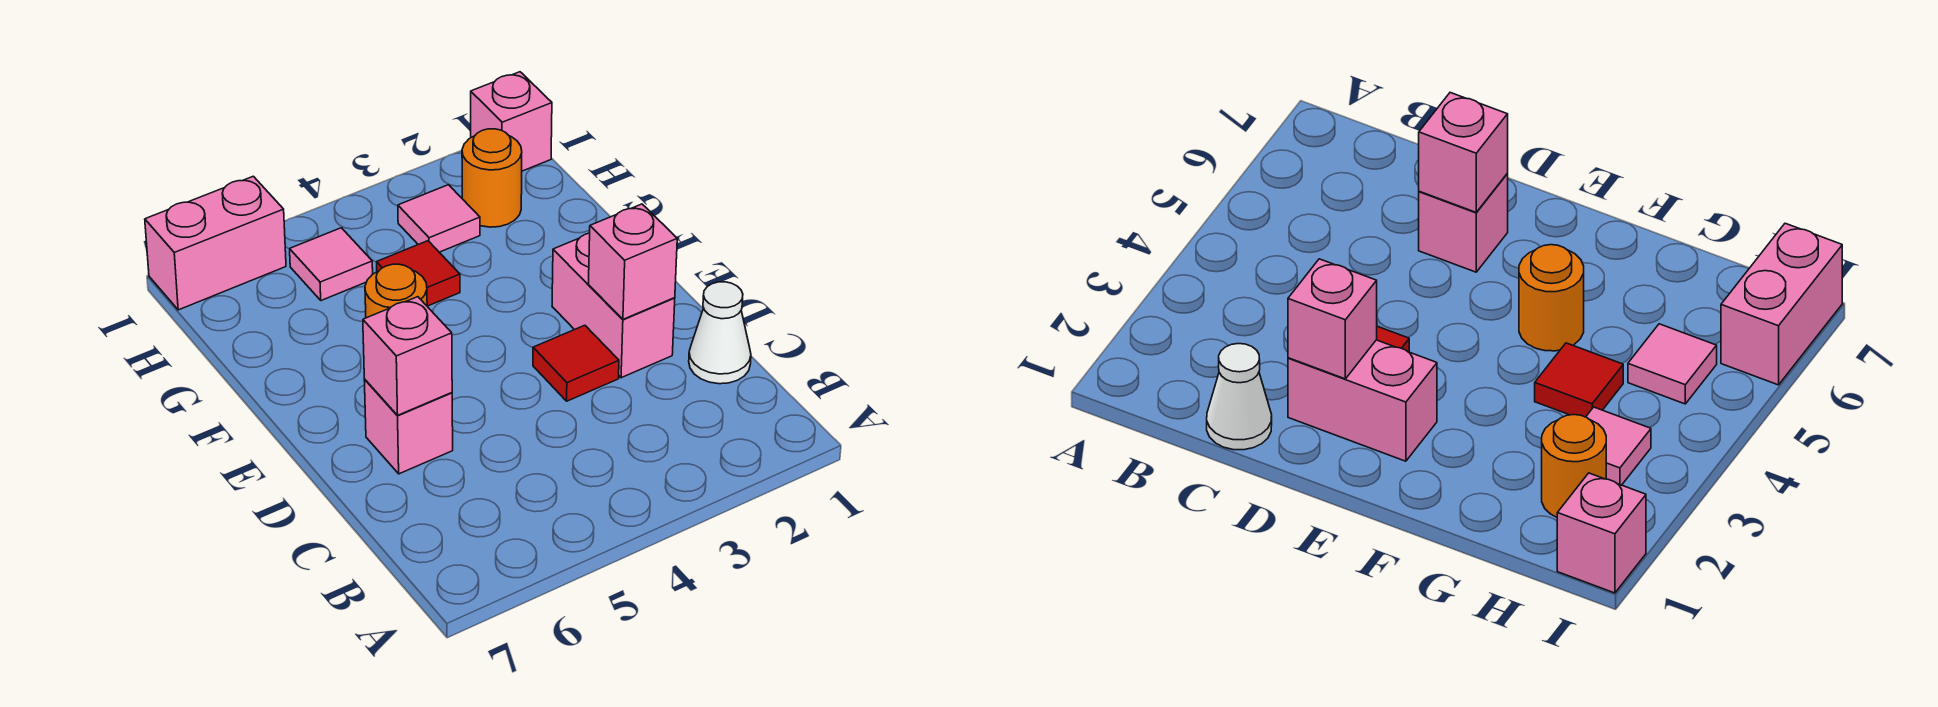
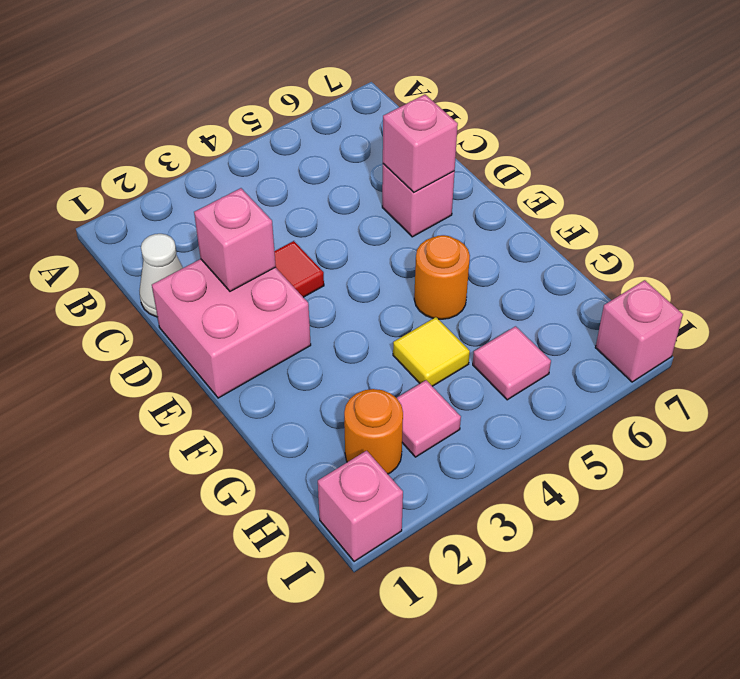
pink 1x2 brick [552,233,675,378] -> pink 2x2 brick [152,259,311,398]
red 1x1 tile [377,241,460,306] -> yellow 1x1 tile [393,317,470,386]
pink 1x2 brick [145,176,286,310] -> pink 1x1 brick [595,280,683,382]

